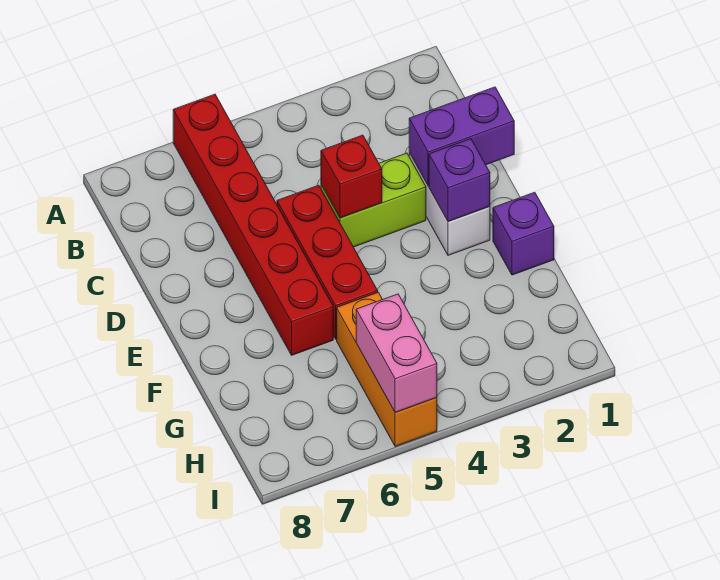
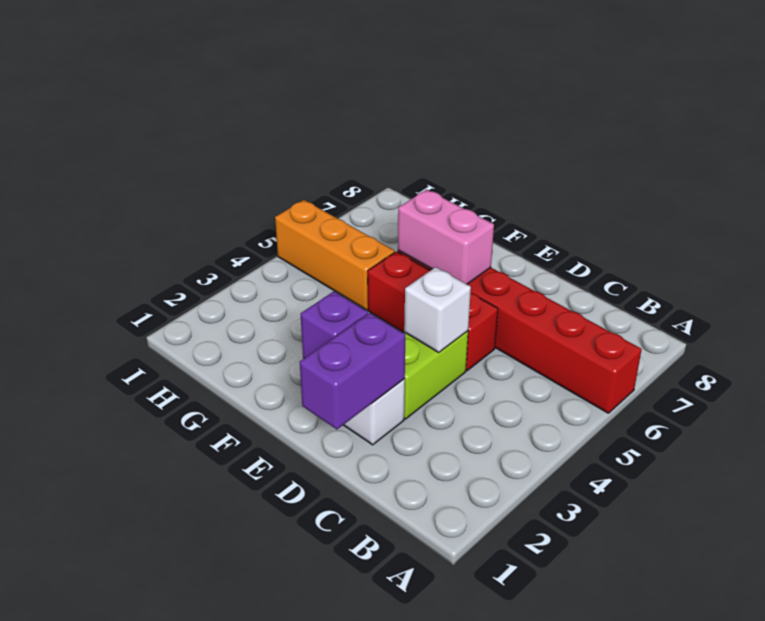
red 1x1 brick [321,135,382,218] -> white 1x1 brick [404,267,471,352]
purple 1x1 brick [493,192,554,275] -> none
pink 1x2 brick [356,294,437,413] -> pink 1x2 brick moved to [398,190,494,284]

